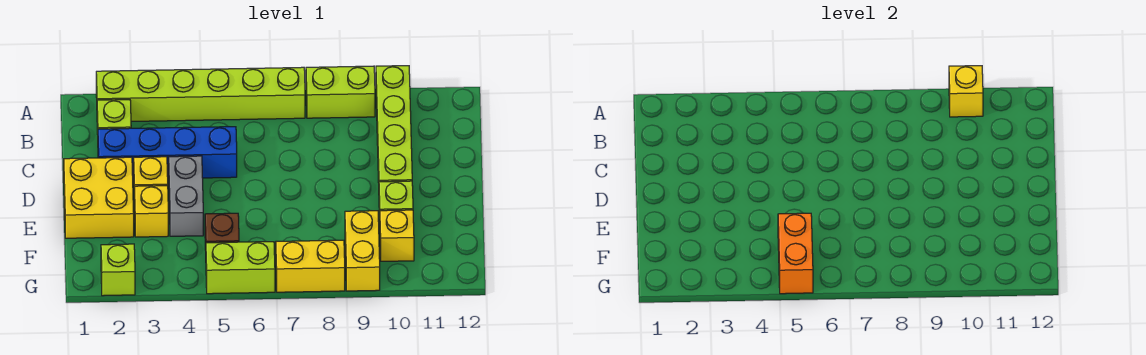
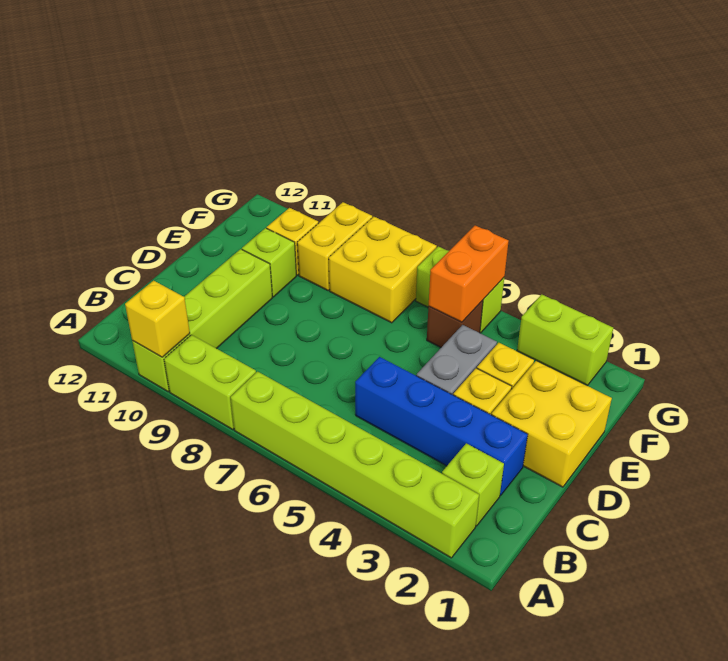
lime 1x1 brick [101,244,135,296] -> lime 1x2 brick [517,294,613,385]
yellow 1x2 brick [276,240,345,292] -> yellow 2x2 brick [329,217,437,323]

